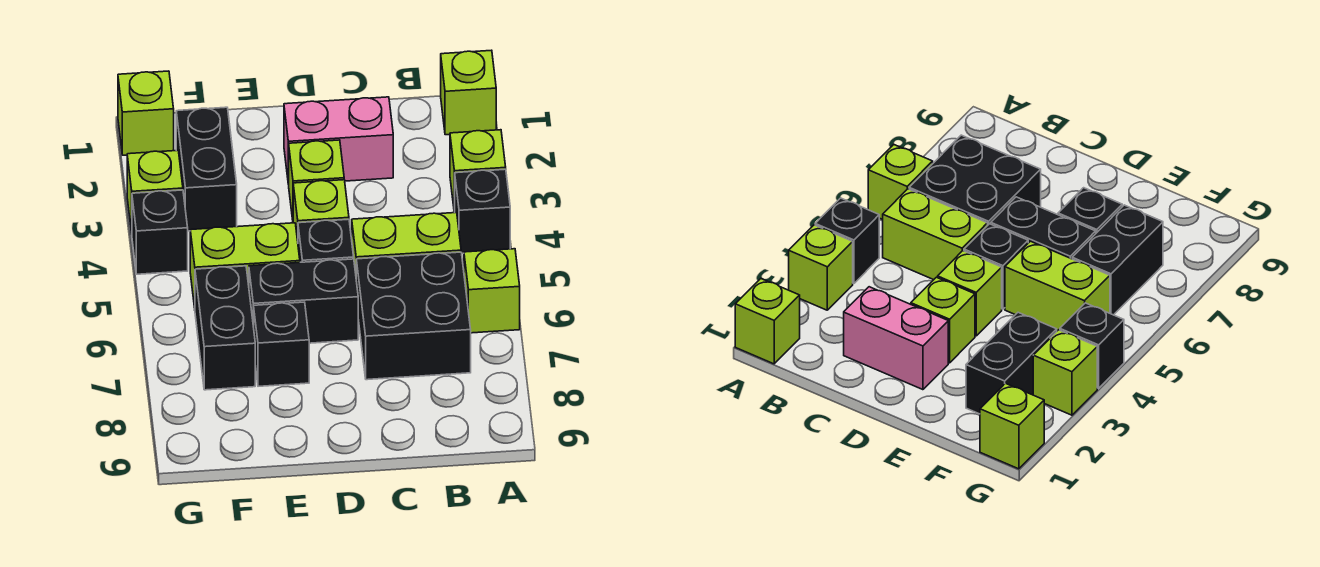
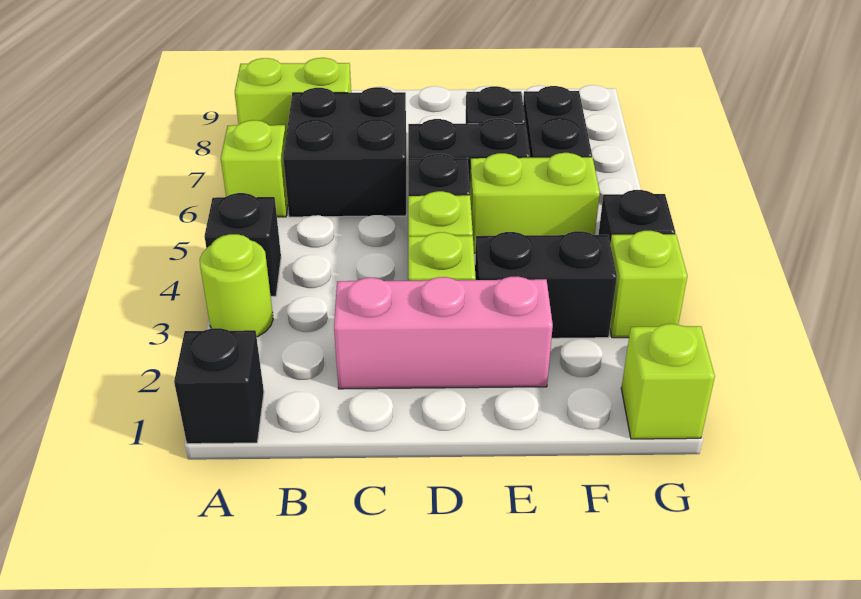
lime 1x1 brick [441,50,496,135] -> black 1x1 brick [174,328,264,444]
lime 1x1 brick [450,130,506,212] -> lime 1x1 round brick [200,234,273,337]
lime 1x2 brick [352,212,461,273] -> lime 1x2 brick moved to [235,58,351,135]
pink 1x2 brick [284,97,393,184] -> pink 1x3 brick [334,277,553,389]
black 1x2 brick [176,107,237,231] -> black 1x2 brick turned to [475,231,617,338]

